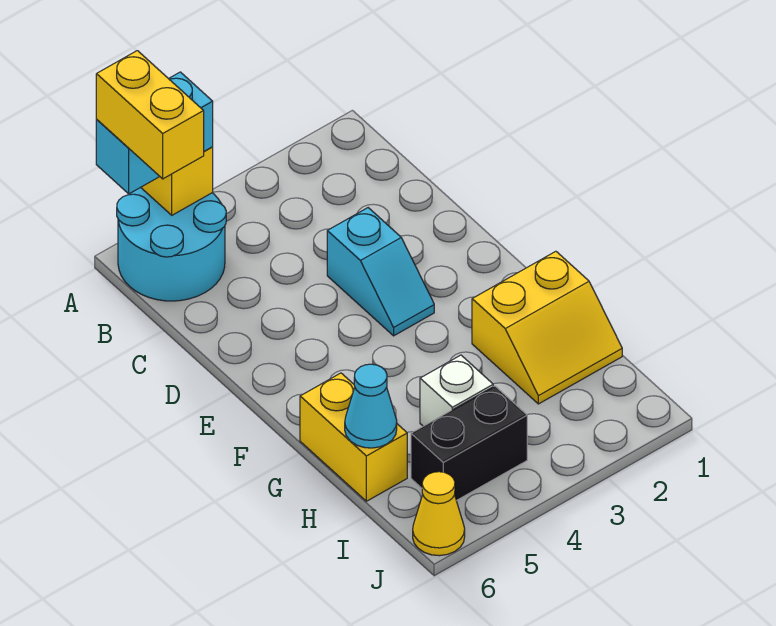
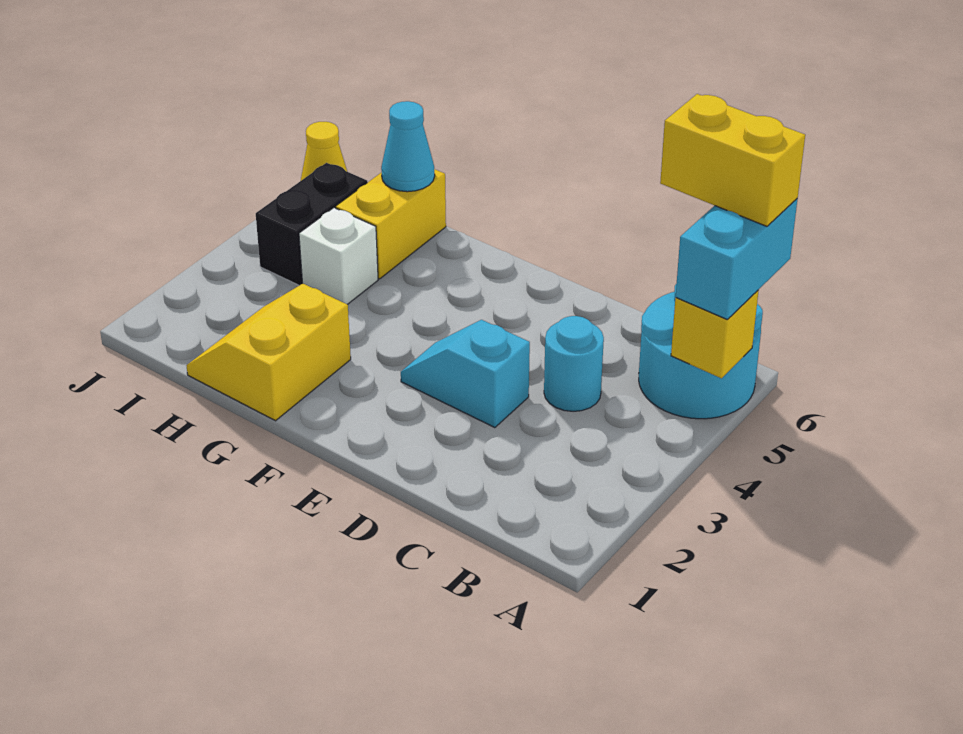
none -> cyan 1x1 round brick [544,316,604,411]
yellow 1x2 brick [300,373,407,501] -> yellow 1x2 brick turned to [336,169,446,279]

